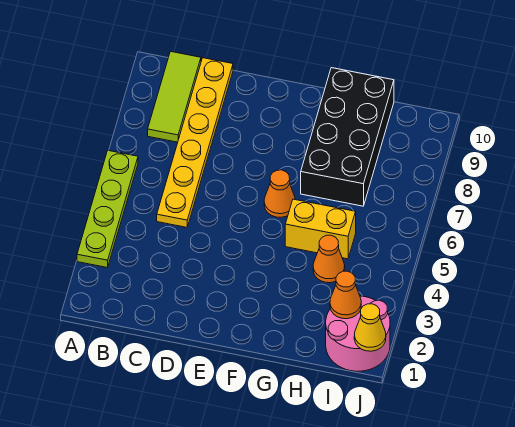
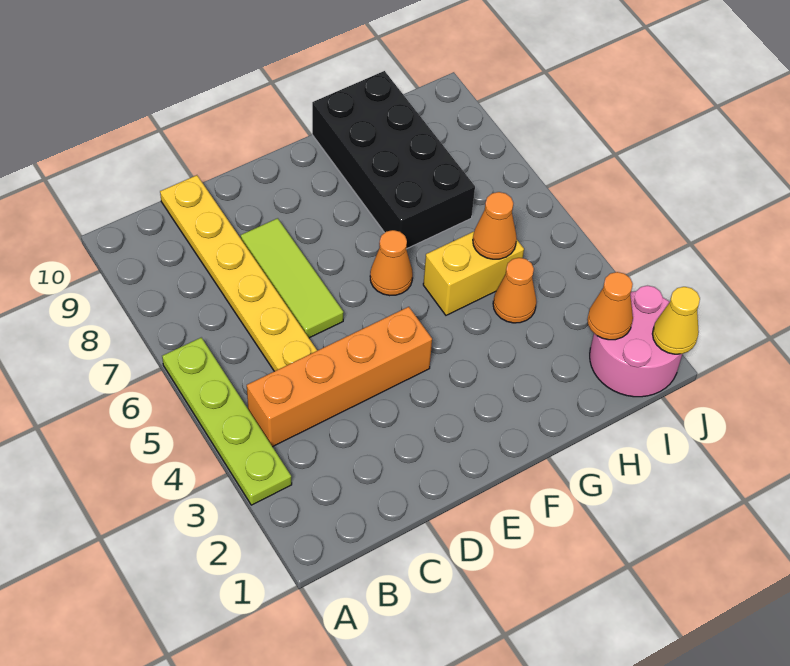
none -> orange 1x4 brick [247,307,432,447]
lime 1x3 tile [148,52,201,142] -> lime 1x3 tile moved to [241,218,344,338]
none -> orange 1x1 cone [473,192,517,259]

